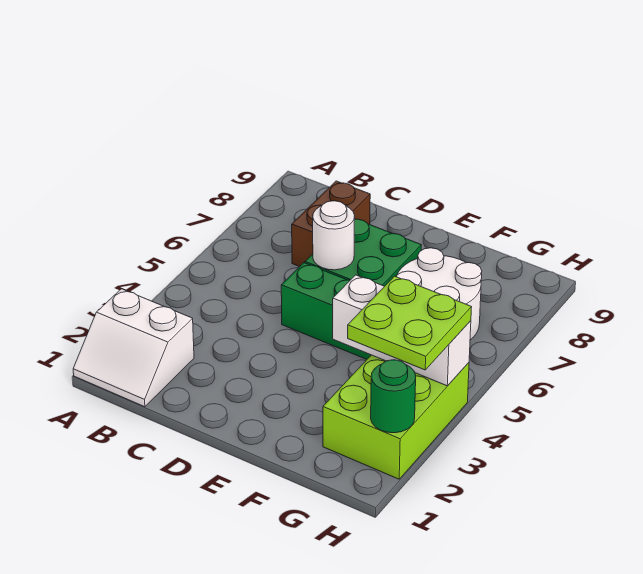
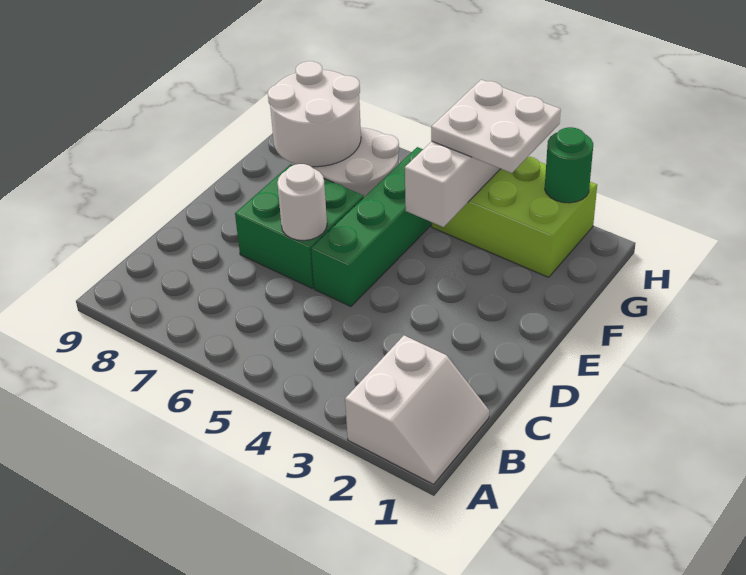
brown 1x2 brick [292,181,370,267] -> none
none -> white 2x2 round brick [268,61,361,167]
lime 2x2 plate [348,276,472,370] -> white 2x2 plate [431,80,561,173]

